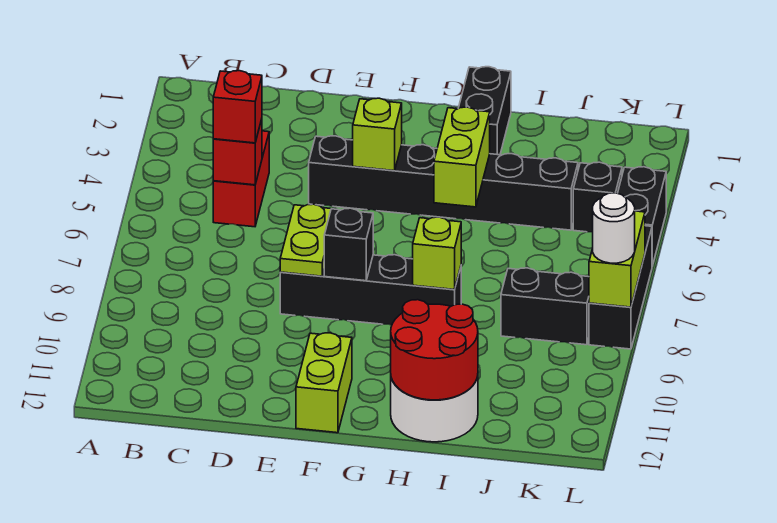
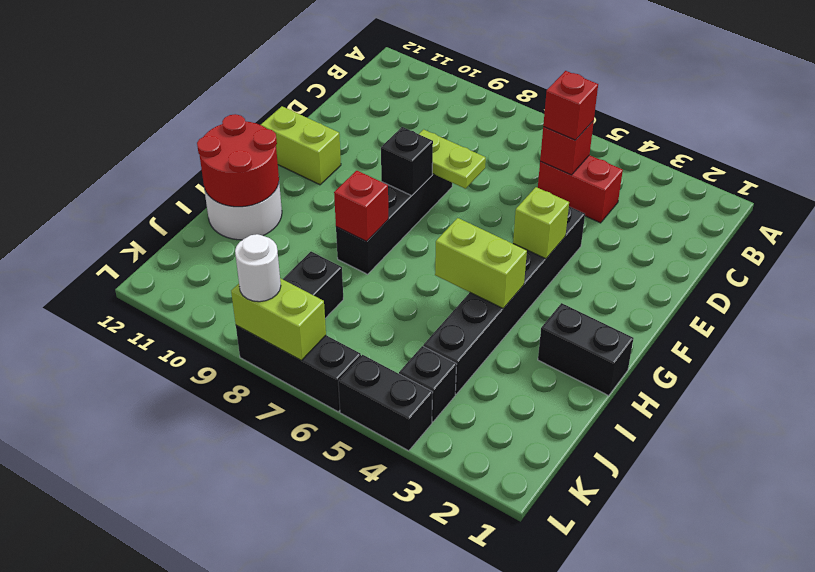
lime 1x1 brick [413,217,461,290] -> red 1x1 brick [334,171,388,241]

